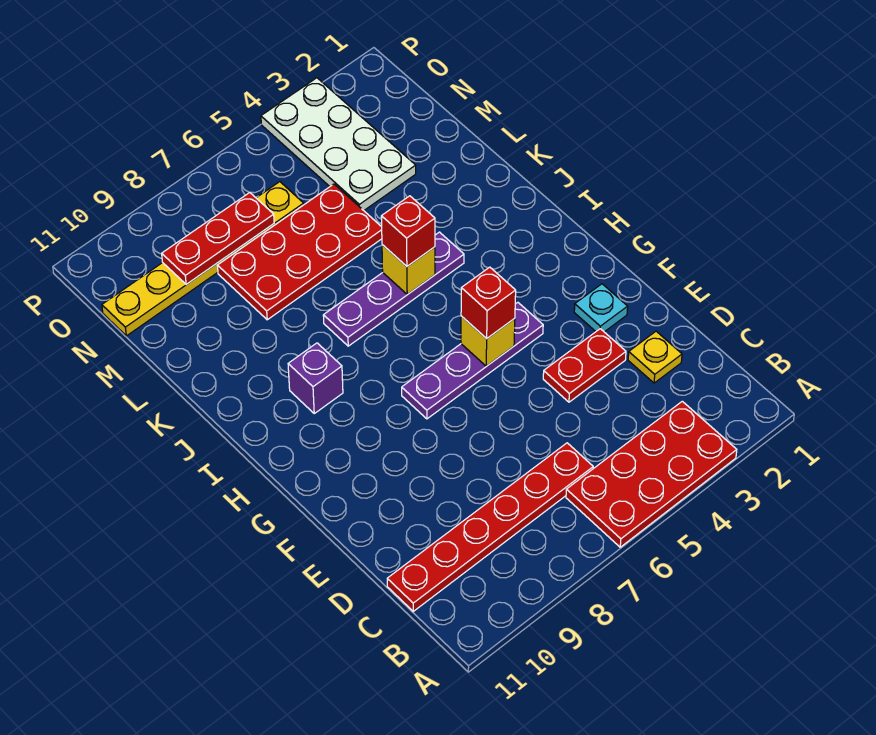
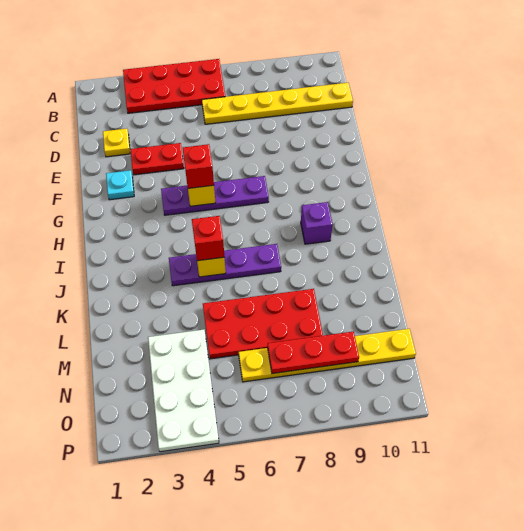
red 1x6 plate [387,443,593,611] -> yellow 1x6 plate [202,83,353,124]

